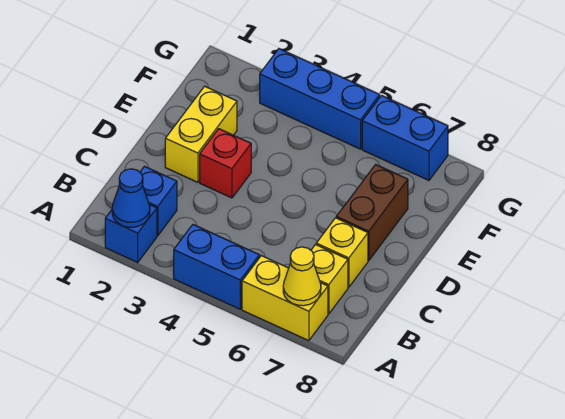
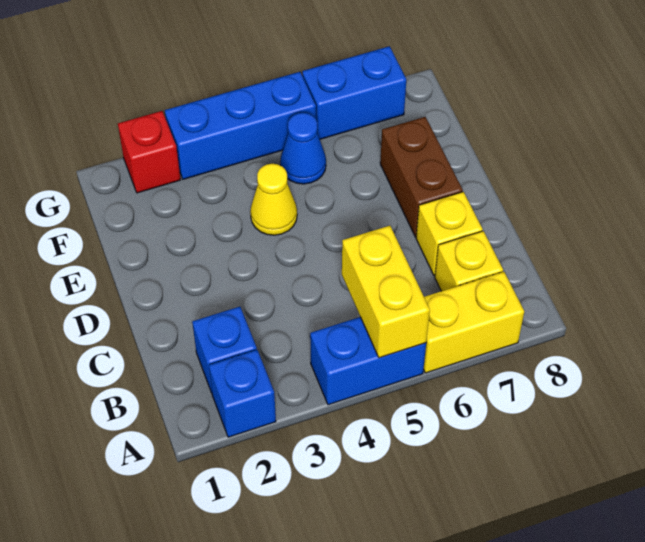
blue 1x1 cone [112,169,150,227] -> blue 1x1 cone moved to [280,113,326,184]
yellow 1x1 cone [283,247,321,306] -> yellow 1x1 cone moved to [250,164,297,235]
yellow 1x2 brick [165,86,237,182] -> yellow 1x2 brick moved to [342,226,430,358]
red 1x1 brick [200,129,251,198] -> red 1x1 brick moved to [118,111,181,193]

